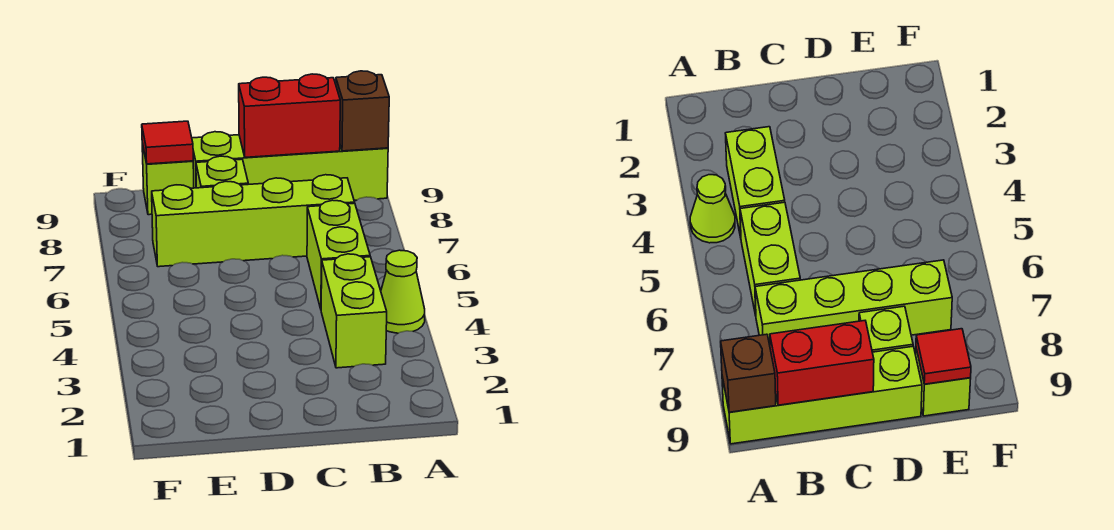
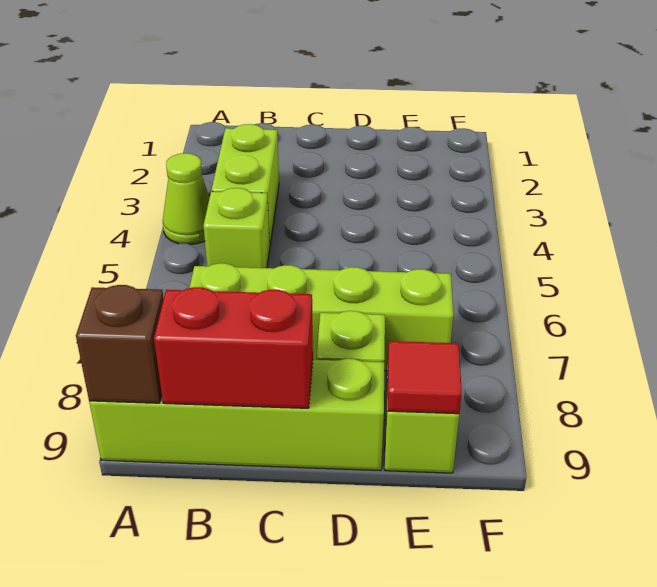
lime 1x2 brick [307,200,370,309] -> lime 1x1 brick [203,188,270,268]

